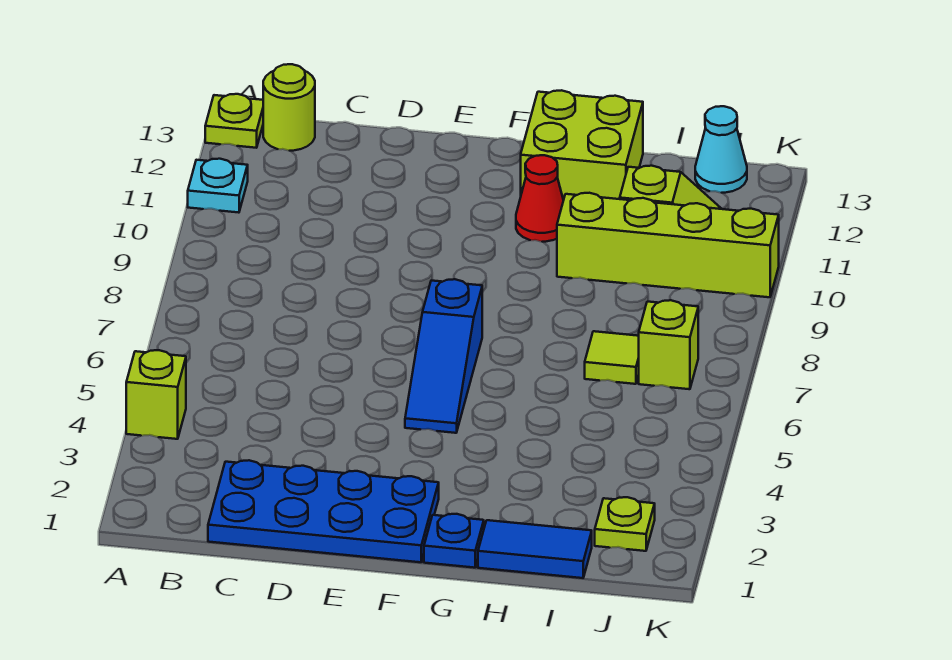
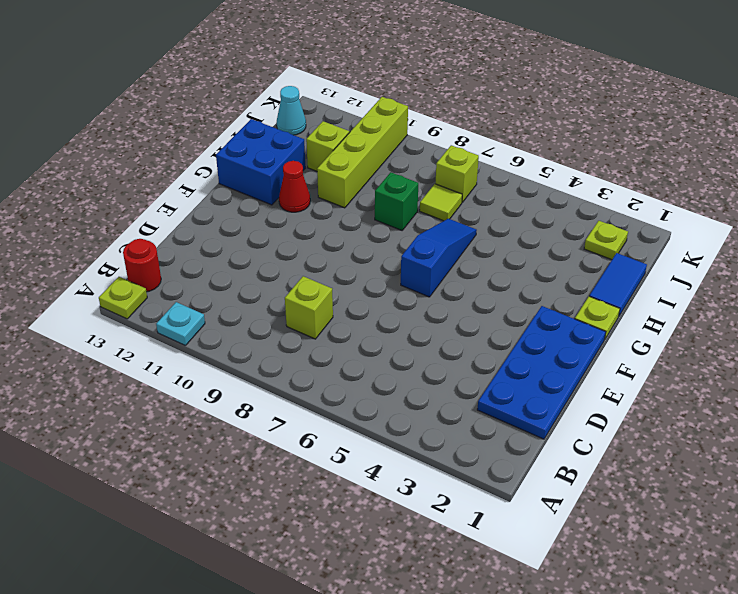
lime 1x1 brick [126,350,186,439] -> lime 1x1 brick moved to [285,276,333,339]
lime 1x1 round brick [263,64,315,151] -> red 1x1 round brick [123,239,161,292]
blue 1x3 slope [405,279,482,433] -> blue 1x3 slope turned to [401,219,477,297]
blue 1x1 plate [424,514,484,568] -> lime 1x1 plate [575,296,620,340]
lime 2x2 brick [521,90,643,200] -> blue 2x2 brick [216,119,305,205]
none -> green 1x1 brick [375,172,418,230]

